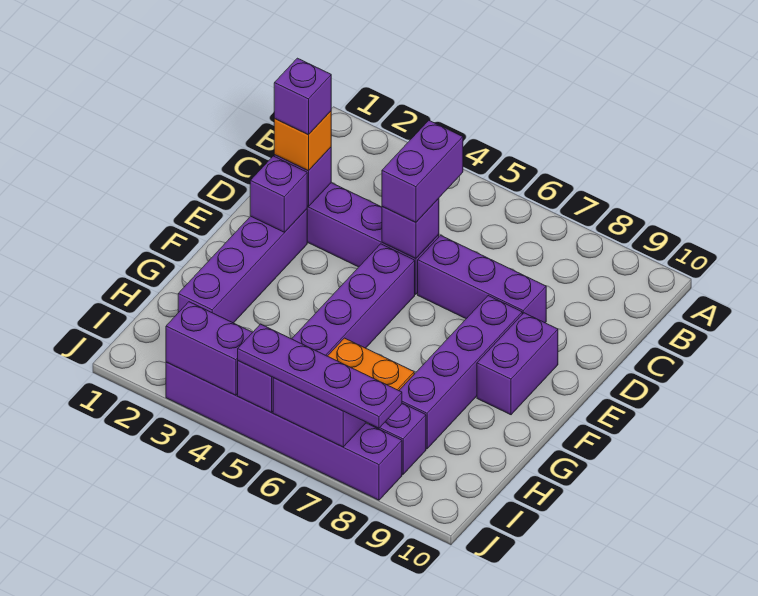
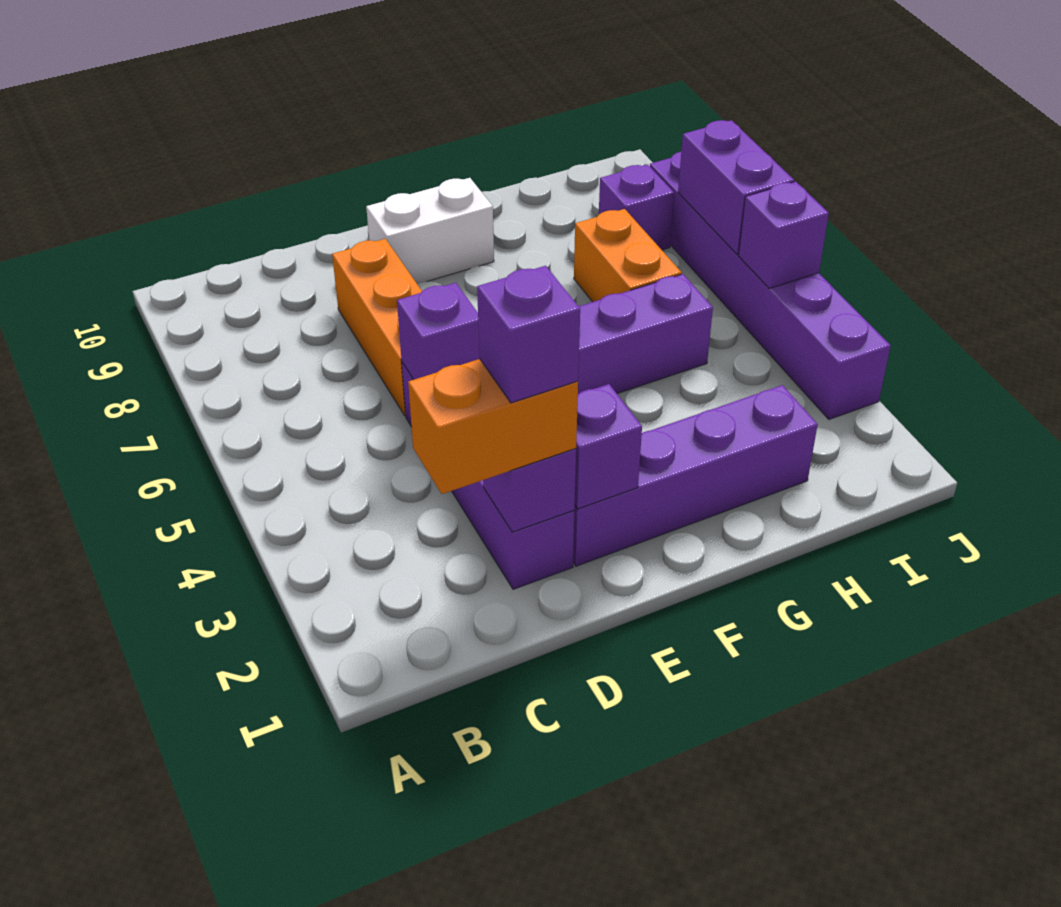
purple 1x2 brick [382,121,463,222] -> none
orange 1x1 brick [274,111,331,171] -> orange 1x2 brick [408,359,578,494]
purple 1x3 brick [418,235,546,323] -> orange 1x3 brick [332,239,422,416]
purple 1x4 brick [399,296,522,449] -> none
purple 1x2 brick [477,313,558,415] -> white 1x2 brick [366,178,494,284]
purple 1x2 brick [166,302,253,395] -> none
purple 1x4 plate [238,324,402,428] -> none

